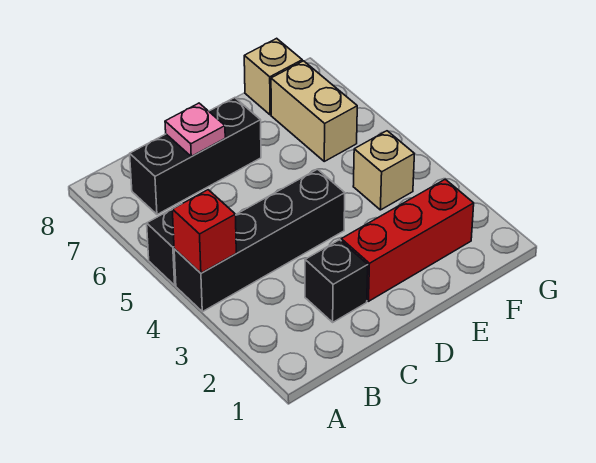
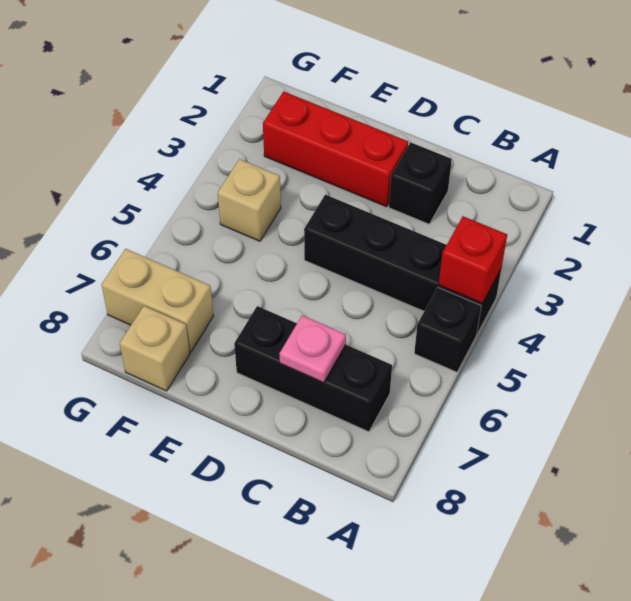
tan 1x2 brick [271,61,357,161] -> tan 1x2 brick turned to [101,249,214,352]

